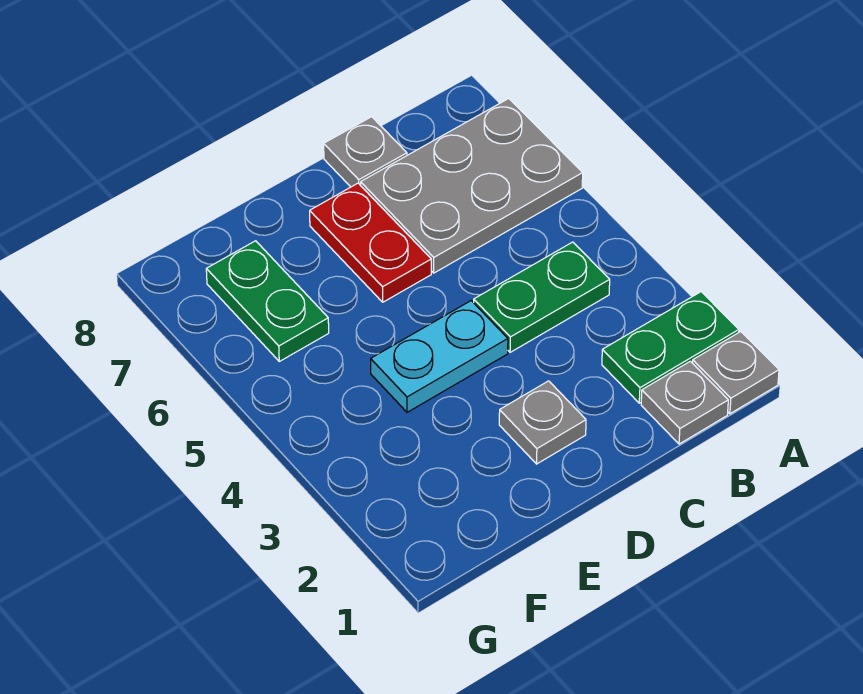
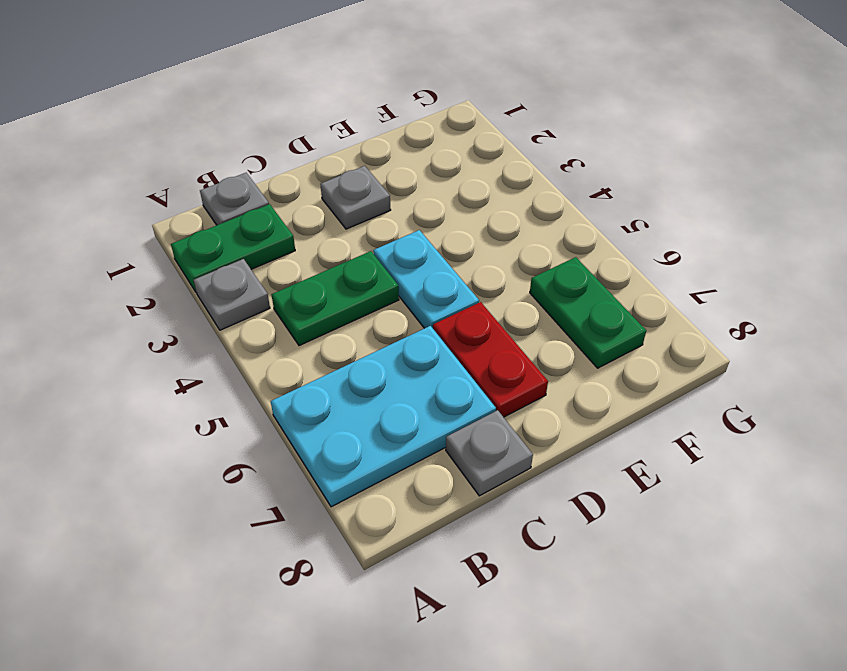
grey 1x1 plate [693,332,779,414] -> grey 1x1 plate moved to [194,259,270,330]
grey 2x3 plate [361,99,583,273] -> cyan 2x3 plate [271,326,496,507]
cyan 1x2 plate [371,301,508,412] -> cyan 1x2 plate turned to [373,230,479,328]

